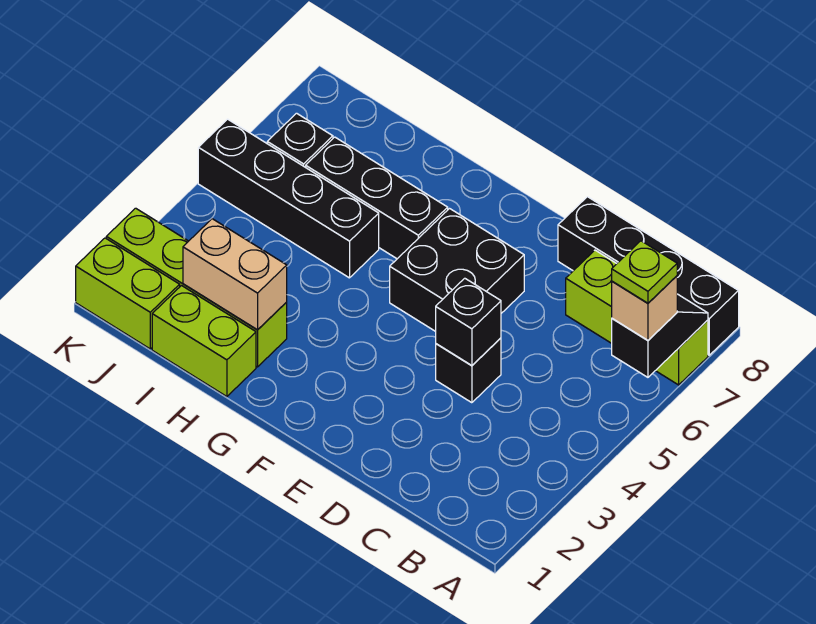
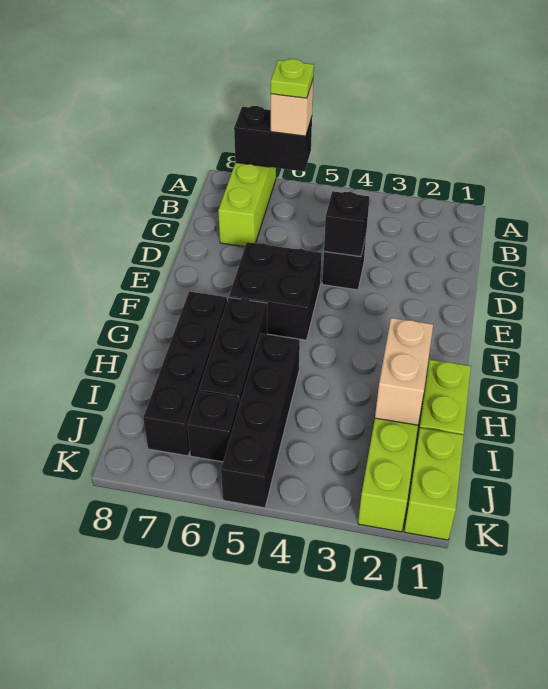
black 1x2 slope [612,294,708,377] -> black 1x2 brick [234,106,312,172]
black 1x4 brick [558,197,739,355] -> black 1x4 brick moved to [143,291,227,456]

